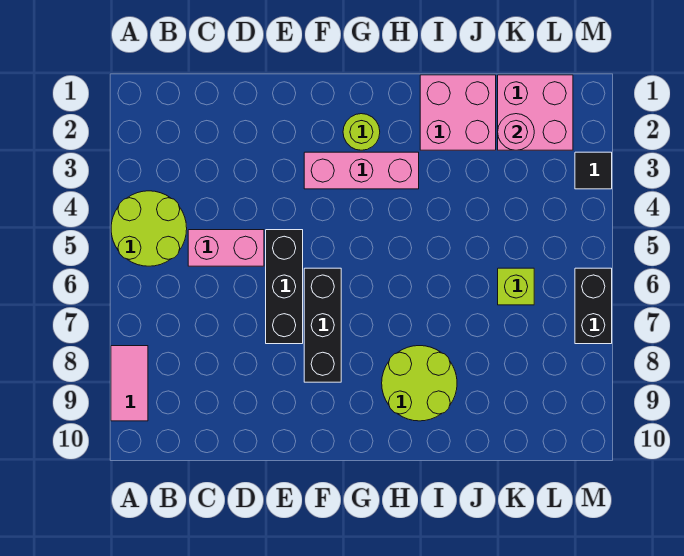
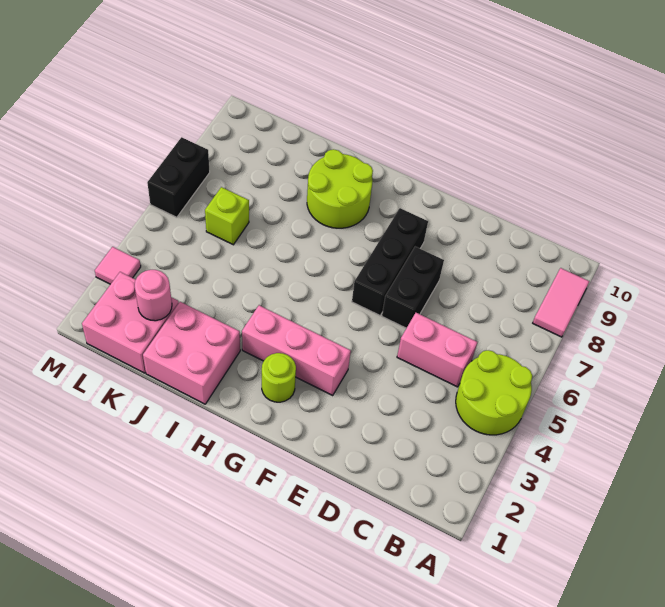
black 1x3 brick [266,230,303,344] -> black 1x2 brick [382,247,444,328]
black 1x1 tile [575,152,612,189] -> pink 1x1 tile [95,247,141,284]

